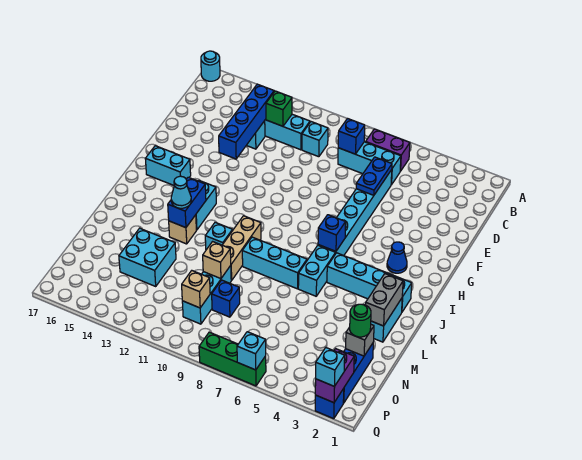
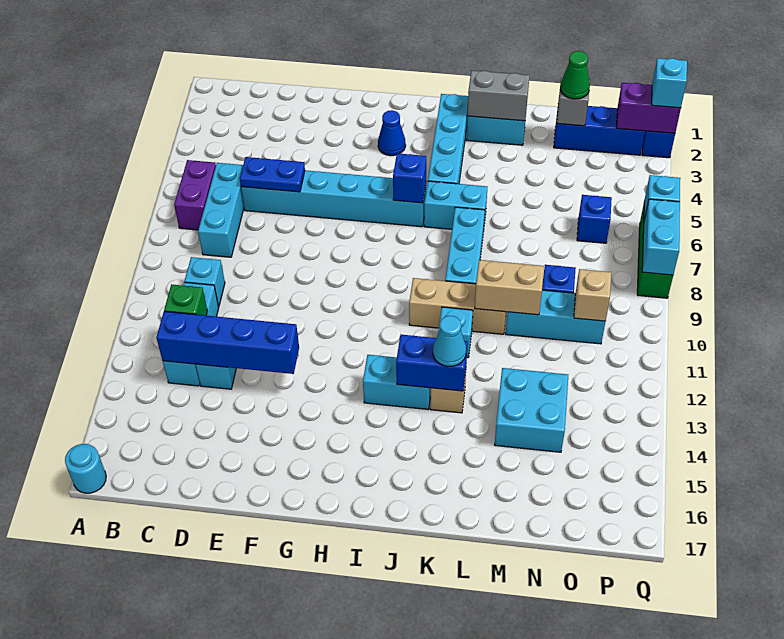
blue 1x1 brick [338,118,365,154] -> blue 1x1 brick moved to [577,195,612,243]
cyan 1x2 brick [145,146,191,185] -> cyan 1x2 brick moved to [642,199,680,275]
tan 1x1 brick [203,242,231,279] -> tan 1x2 brick [475,260,544,315]
green 1x1 round brick [350,304,371,337] -> green 1x1 cone [560,51,590,99]

